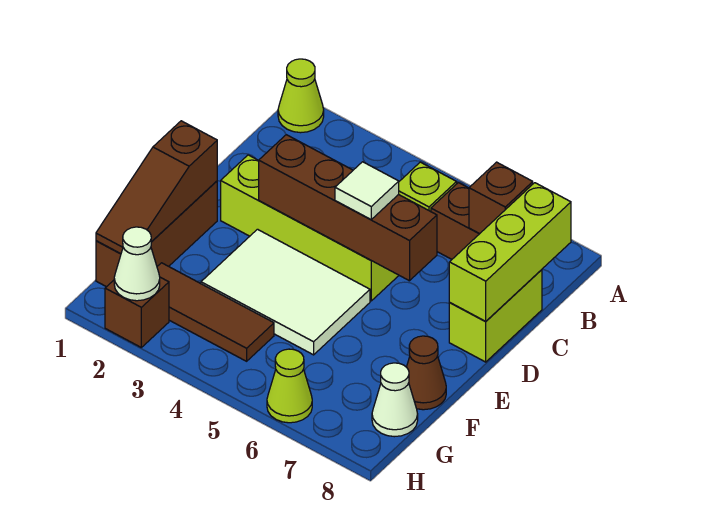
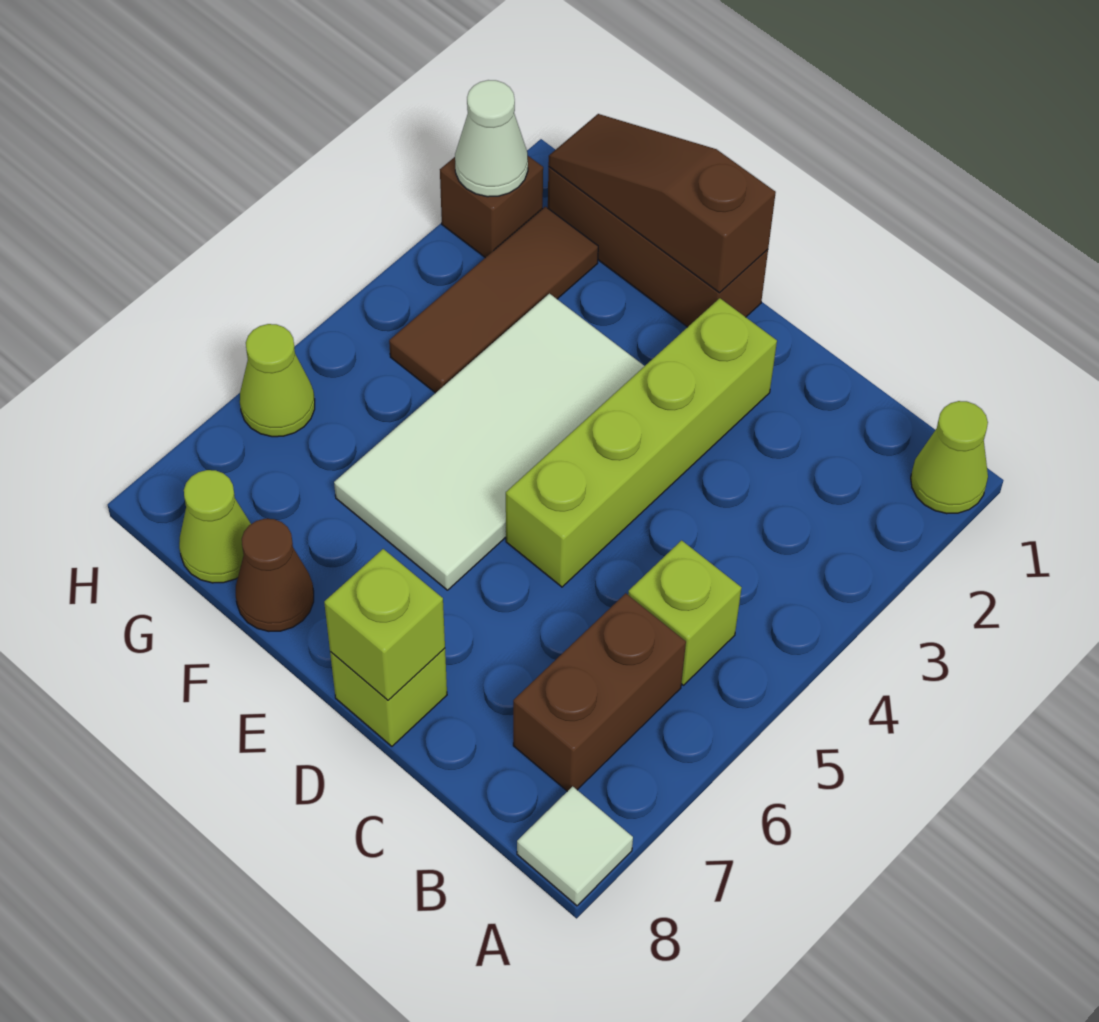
brown 1x1 brick [469,162,533,234] -> none
lime 1x3 brick [449,183,571,321] -> lime 1x1 brick [324,549,445,700]
lime 1x2 brick [449,270,542,362] -> lime 1x1 brick [330,648,447,746]
brown 1x4 brick [259,135,437,281] -> none
white 1x1 tile [335,162,399,220] -> white 1x1 tile moved to [517,786,633,906]
white 2x3 tile [201,229,370,355] -> white 2x4 tile [334,294,644,590]
white 1x1 cone [372,363,418,437] -> lime 1x1 cone [179,470,251,583]

